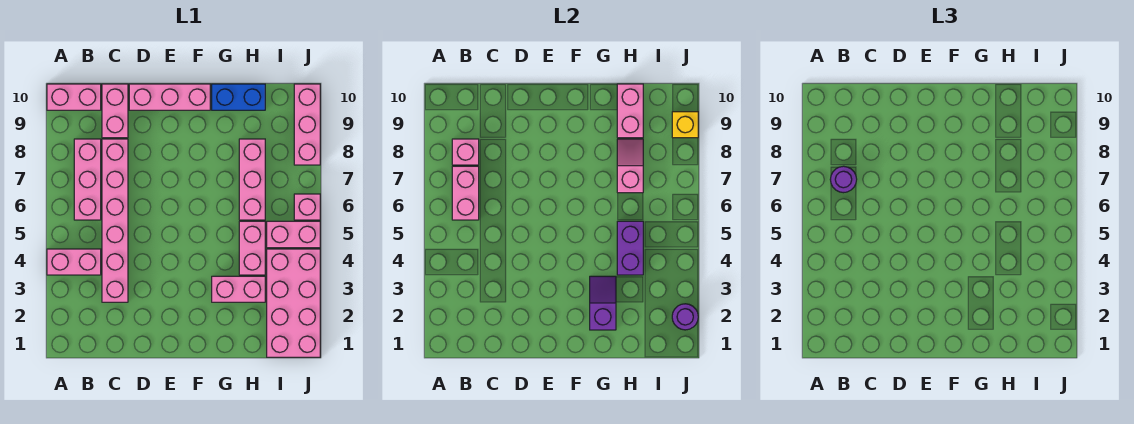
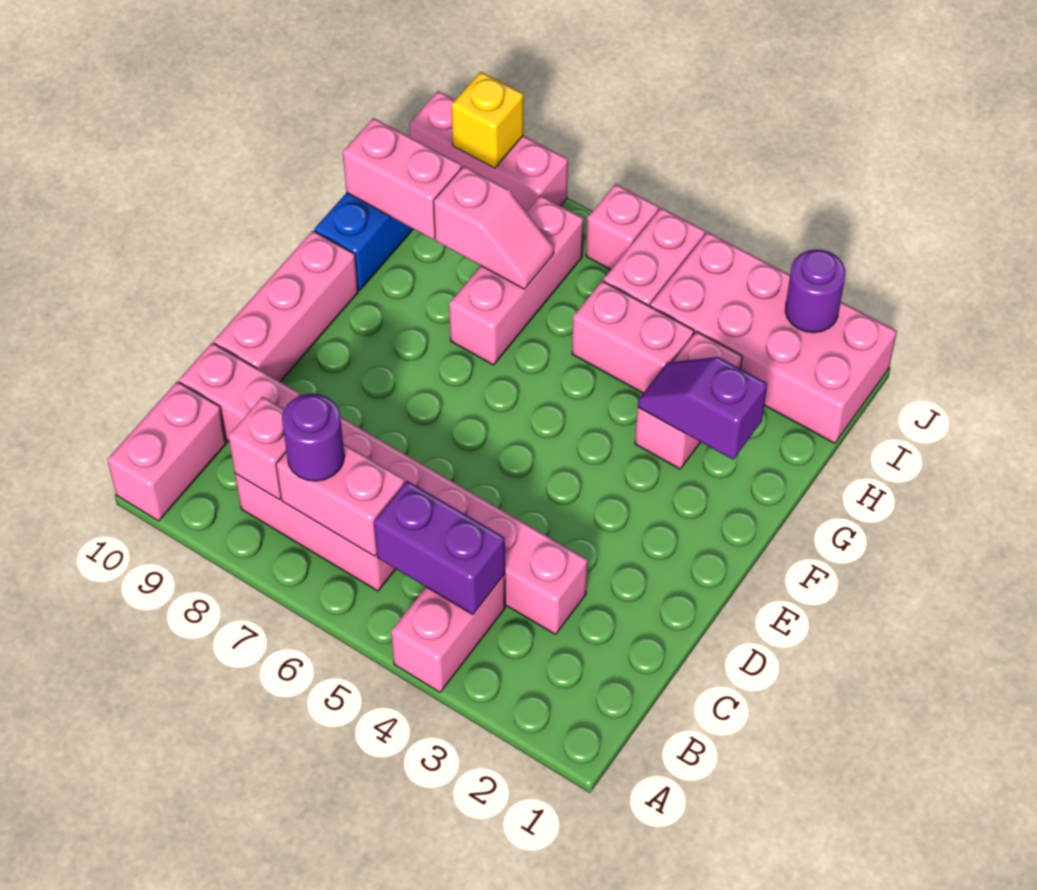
purple 1x2 brick [617,221,643,275] -> purple 1x2 brick moved to [374,481,505,615]
pink 1x3 brick [239,139,265,220] -> pink 1x3 brick turned to [449,195,584,365]
pink 1x2 slope [617,139,643,193] -> pink 1x2 slope turned to [434,166,554,289]

